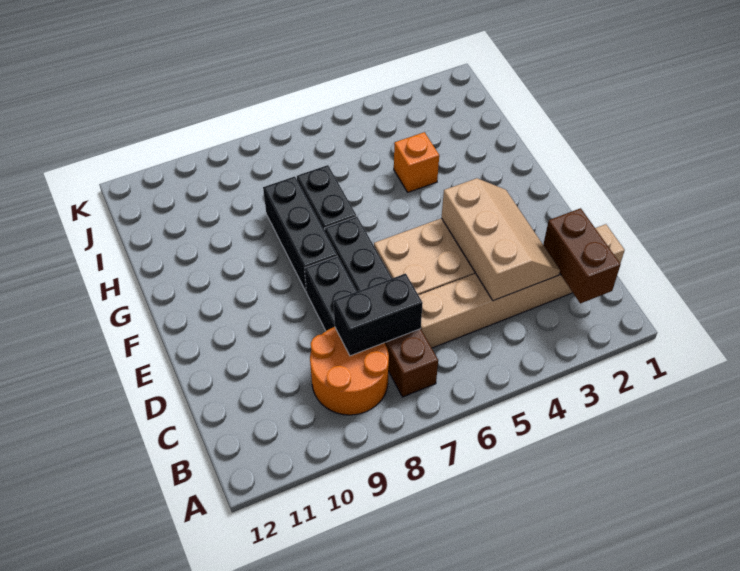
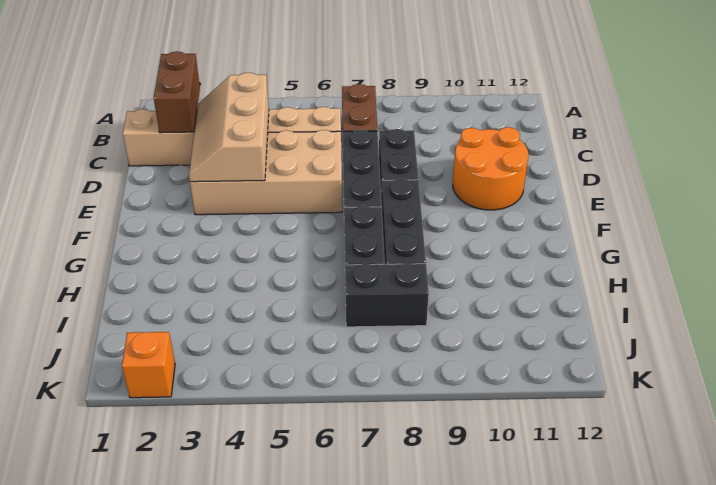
orange 2x2 round brick [310,327,389,415] -> orange 2x2 round brick moved to [453,127,528,210]
black 1x2 brick [333,273,423,356] -> black 1x2 brick moved to [345,263,429,327]
orange 1x1 brick [394,132,439,192] -> orange 1x1 brick moved to [122,332,175,398]

